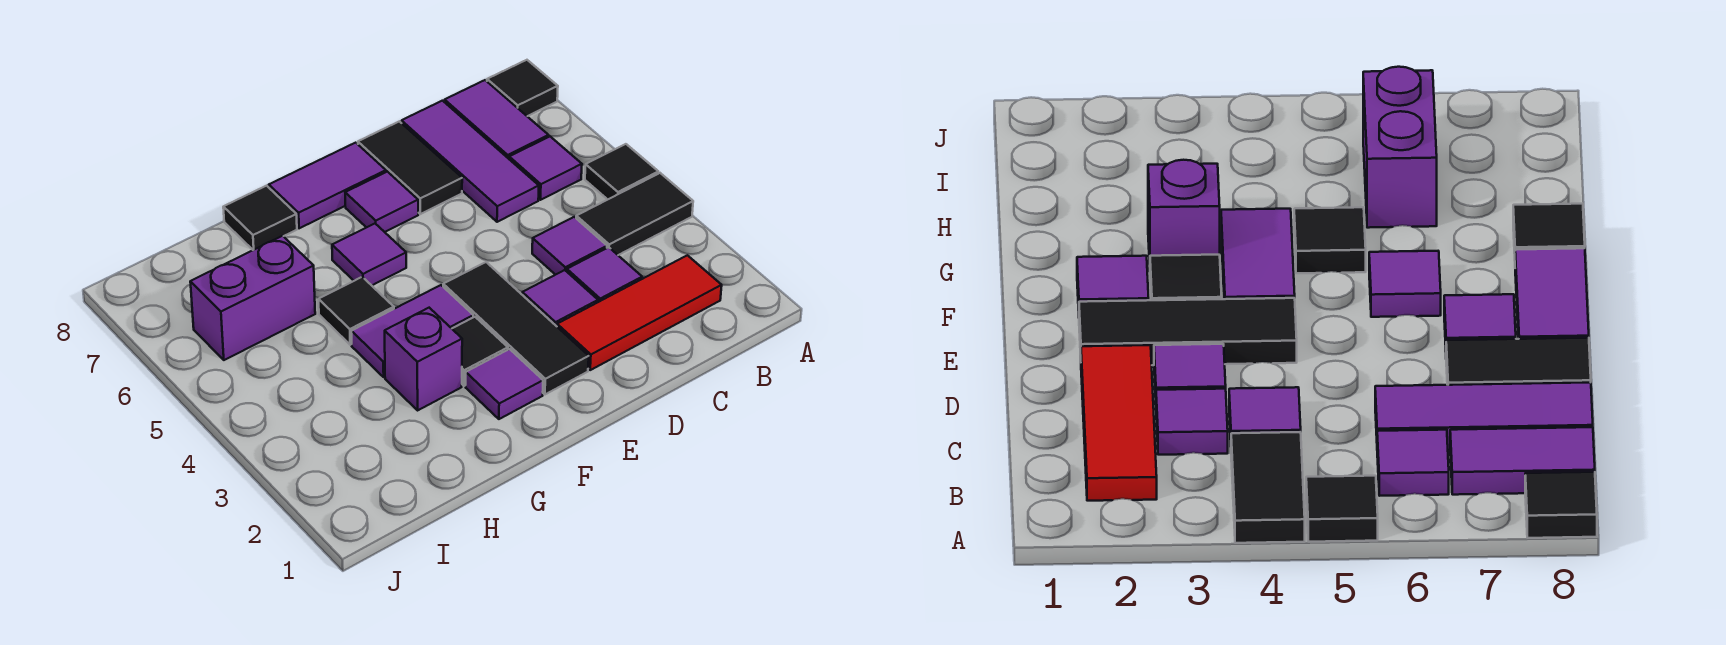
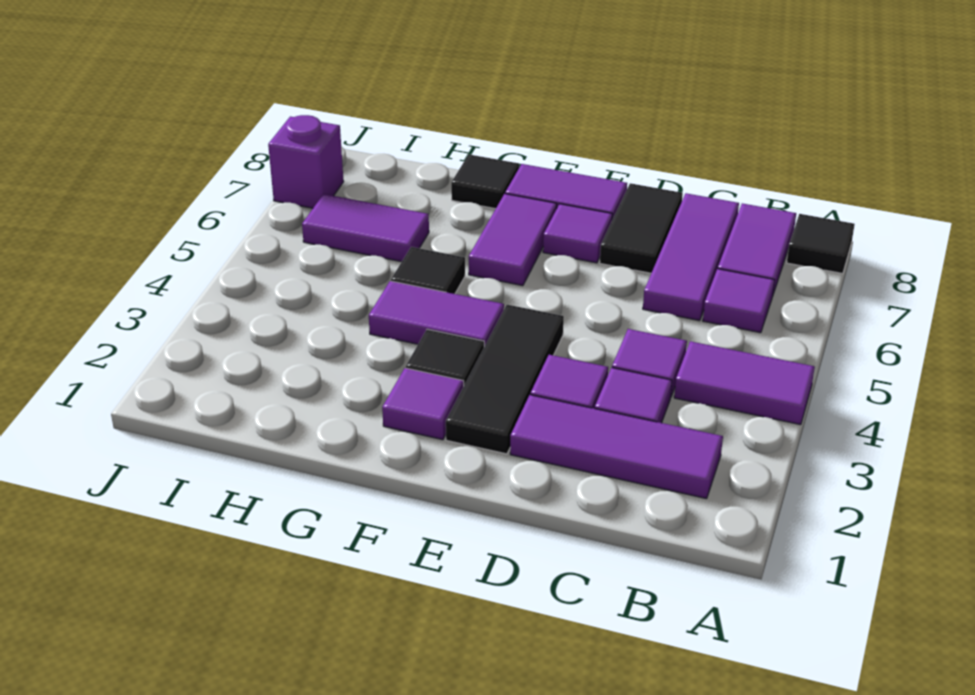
black 1x2 tile [576,173,693,255] -> purple 1x2 tile [674,341,815,425]
black 1x1 tile [585,144,658,200] -> none
red 1x3 tile [557,255,722,370] -> purple 1x3 tile [510,395,723,499]
purple 1x1 tile [332,224,406,285] -> purple 1x2 tile [469,194,557,286]
purple 1x1 brick [385,308,462,410] -> purple 1x1 brick moved to [268,115,344,208]
purple 1x2 brick [190,236,315,360] -> purple 1x2 tile [302,194,429,262]

